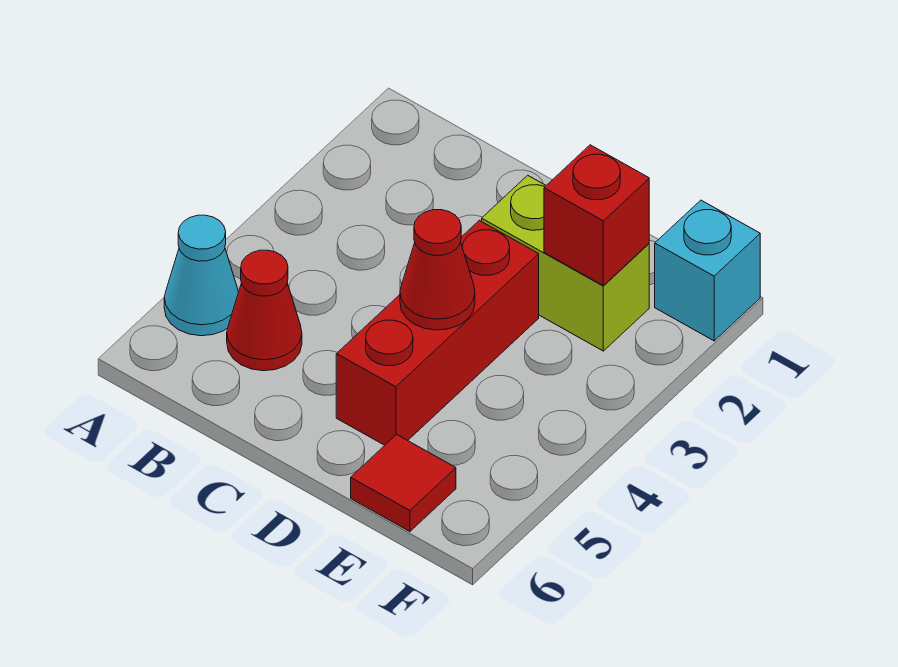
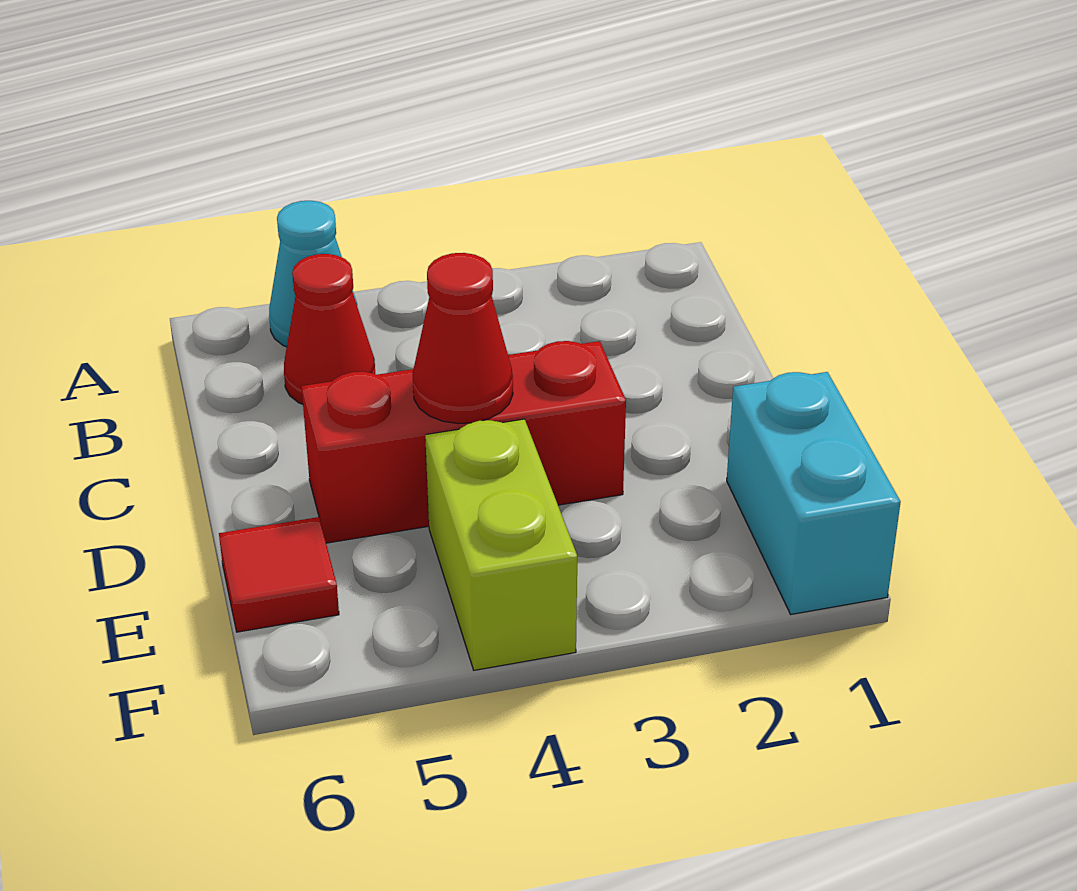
lime 1x2 brick [482,175,649,351] -> lime 1x2 brick moved to [425,419,577,670]
red 1x1 brick [544,145,649,285] -> none
cyan 1x1 brick [655,200,760,341] -> cyan 1x2 brick [727,372,901,614]

